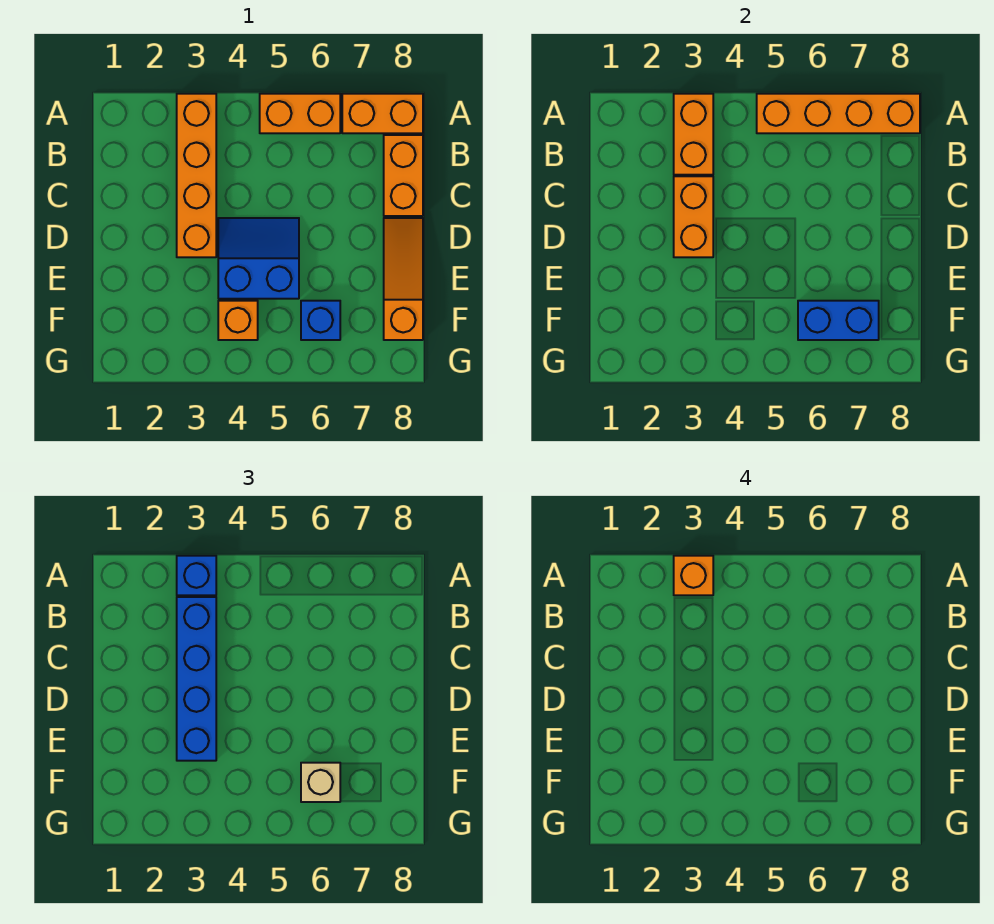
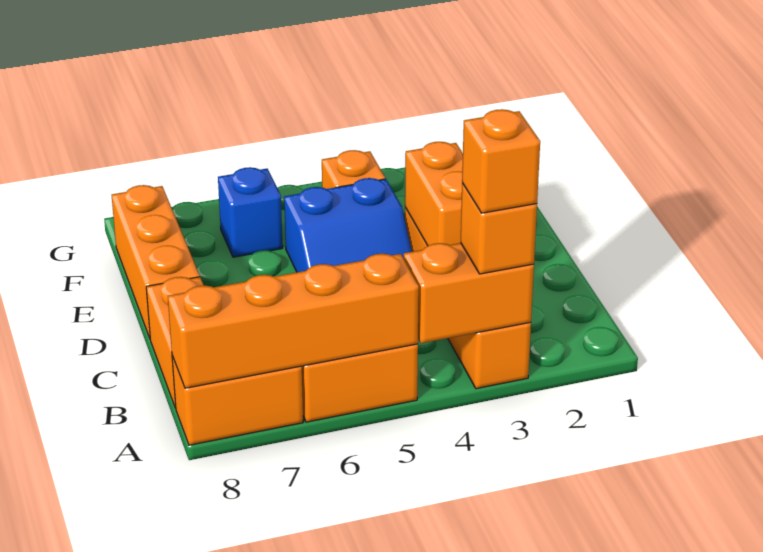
orange 1x2 brick [674,94,713,175] -> orange 1x2 brick turned to [404,243,534,343]
blue 1x1 brick [177,556,216,595] -> orange 1x1 brick [461,183,537,274]
blue 1x4 brick [177,597,216,761] -> none
orange 1x3 slope [384,218,423,340] -> orange 1x3 brick [112,185,200,338]
blue 1x2 brick [798,301,879,340] -> none
tan 1x1 brick [301,763,340,802] -> none

